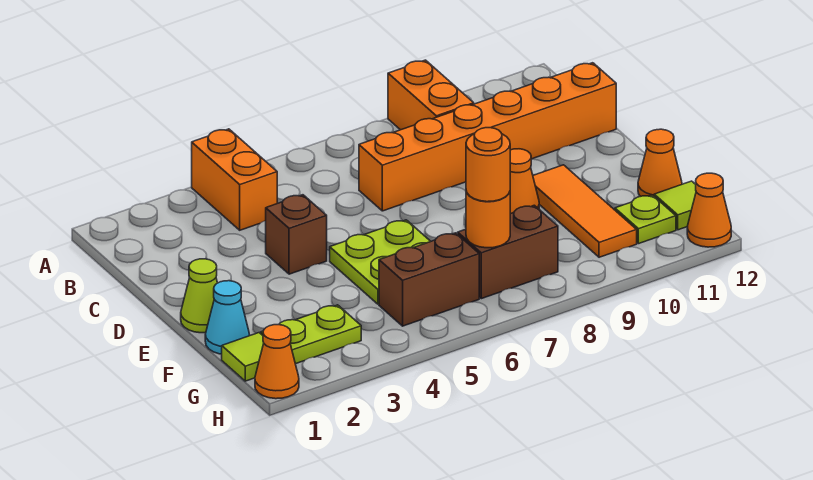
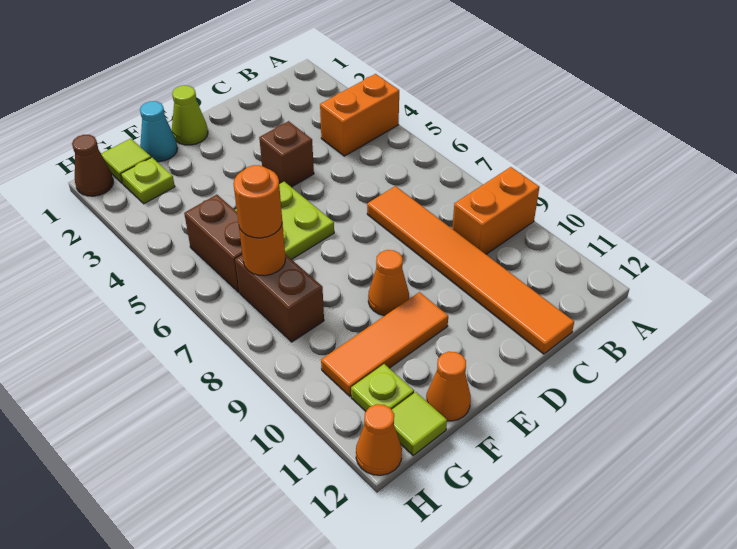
orange 1x6 brick [359,63,616,211] -> orange 1x6 tile [367,186,574,354]
lime 1x2 plate [261,305,361,364] -> lime 1x1 plate [121,157,175,204]
orange 1x1 cone [255,325,299,399] -> brown 1x1 cone [72,135,114,196]

